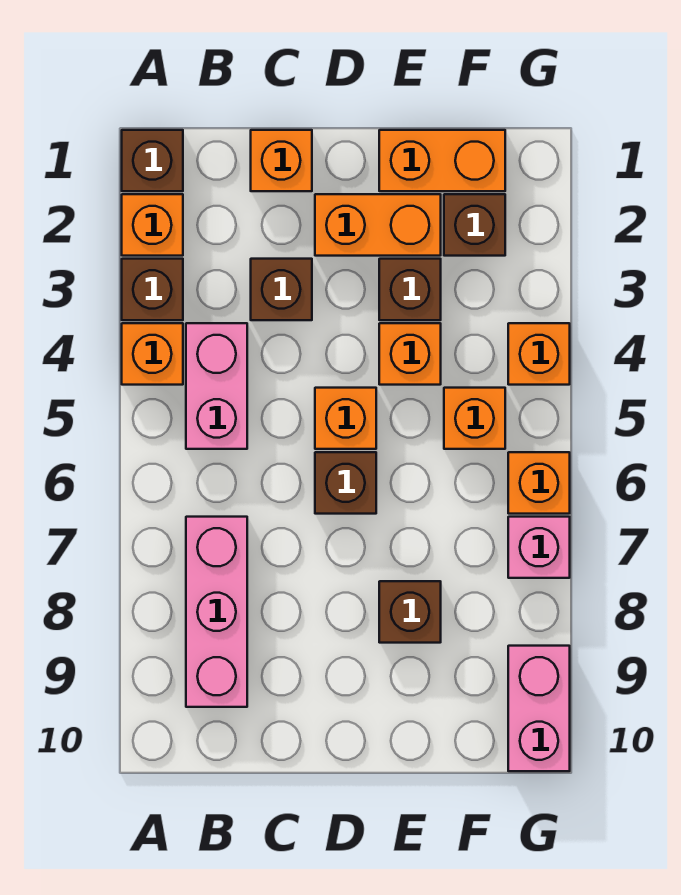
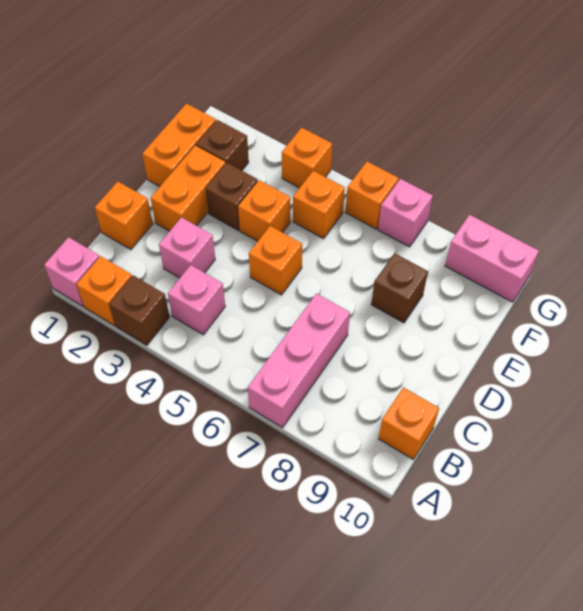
brown 1x1 brick [122,130,183,191] -> pink 1x1 brick [44,237,99,306]
orange 1x1 brick [122,323,183,385] -> orange 1x1 brick moved to [378,387,439,459]
pink 1x2 brick [186,323,247,449] -> pink 1x1 brick [168,265,225,335]
pink 1x3 brick [186,517,247,707] -> pink 1x3 brick turned to [248,294,350,428]
brown 1x1 brick [251,259,312,320] -> pink 1x1 brick [159,217,215,278]
brown 1x1 brick [315,452,376,514] -> none

